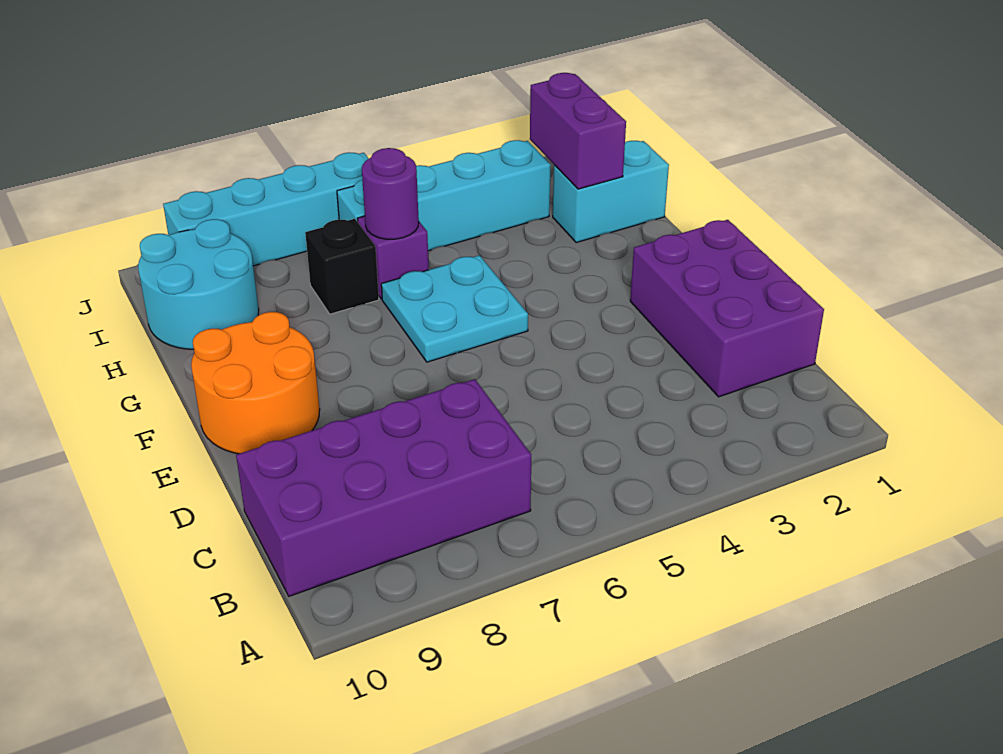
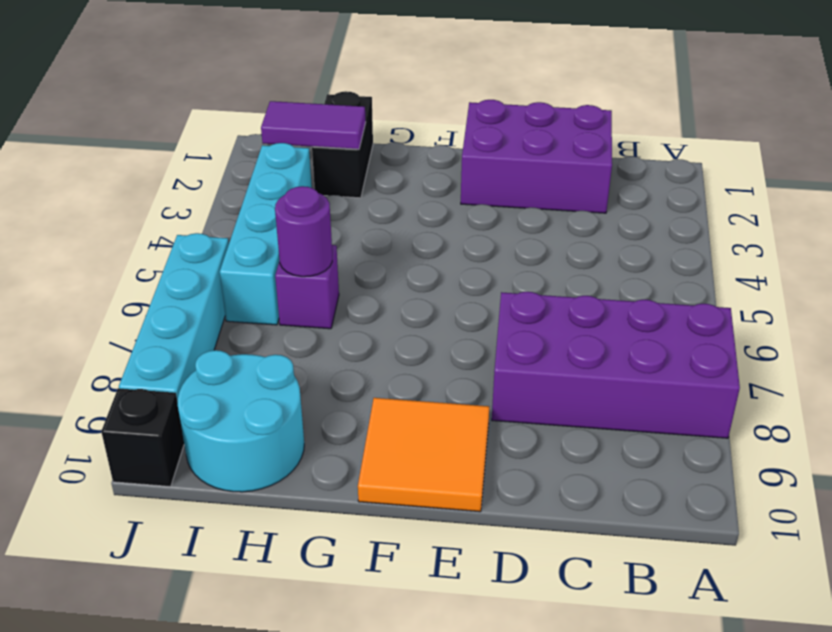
purple 2x4 brick [236,379,531,596] -> purple 2x4 brick turned to [492,292,740,438]
orange 2x2 round brick [191,312,320,454] -> orange 2x2 tile [358,398,489,512]
cyan 2x2 plate [381,255,528,362] -> none
cyan 1x2 brick [553,141,669,243] -> black 1x2 brick [312,91,373,198]
purple 1x2 brick [530,73,626,189] -> purple 1x2 tile [261,101,366,149]
black 1x1 brick [305,219,379,314] -> black 1x1 brick moved to [101,388,184,487]

